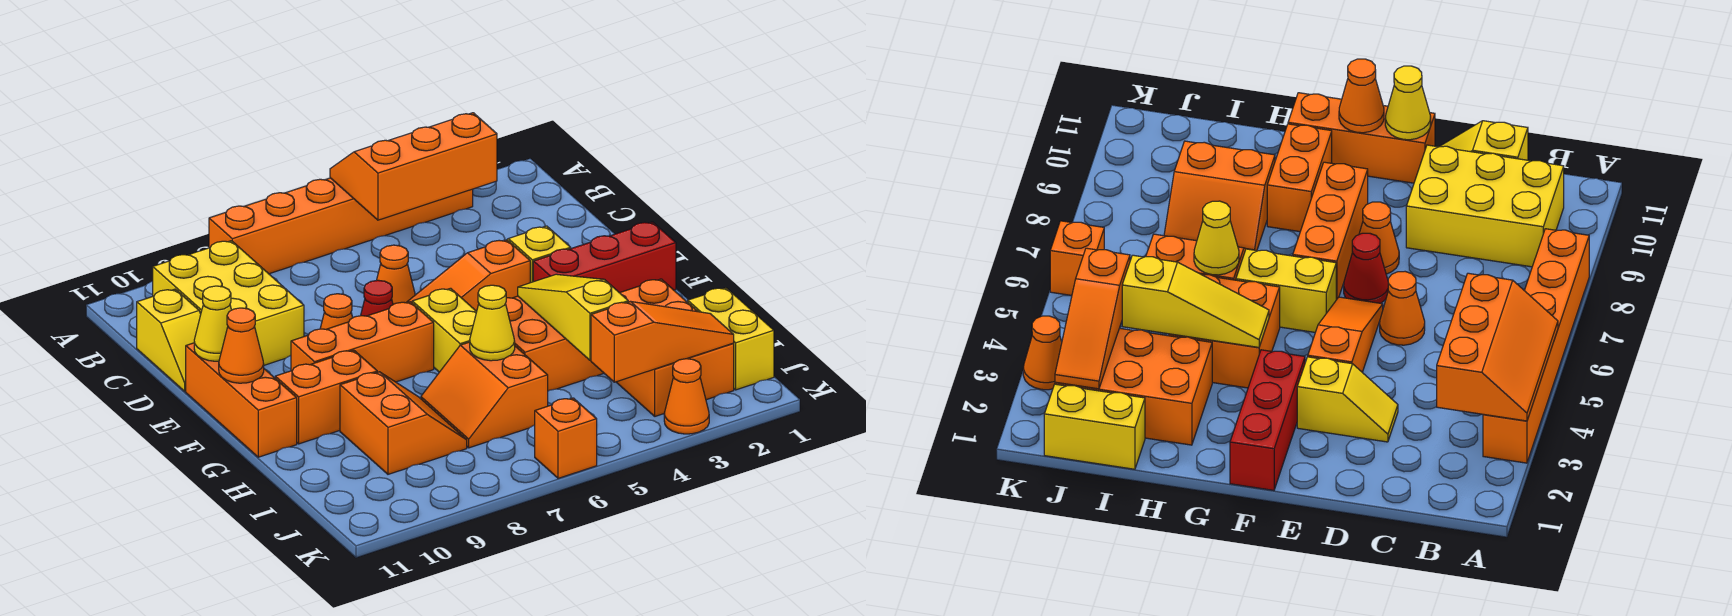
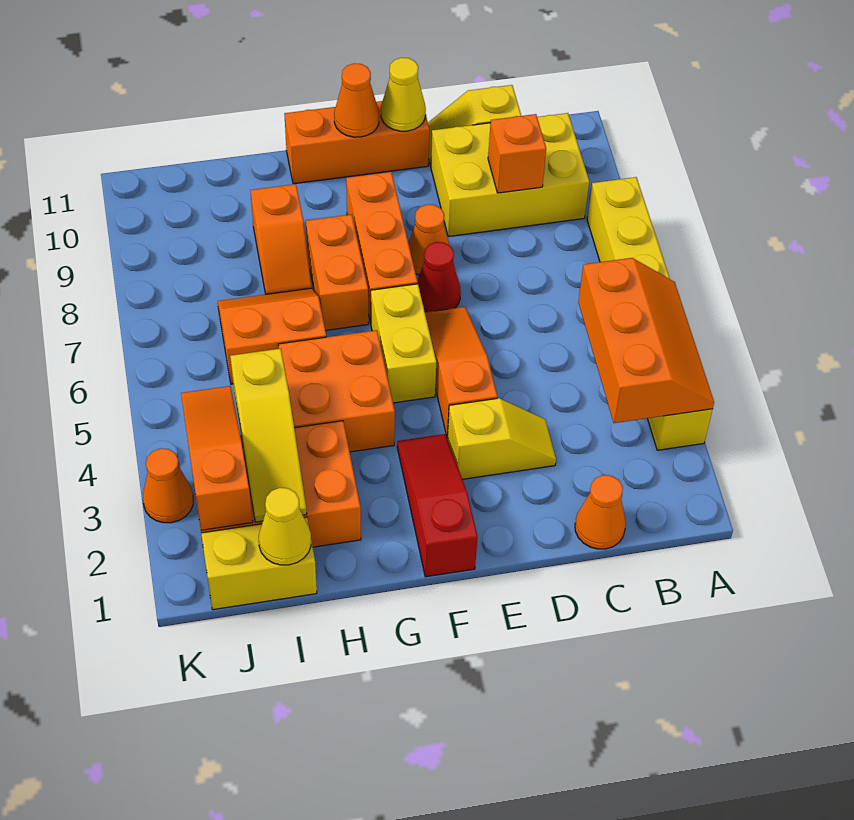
orange 1x6 brick [209,178,473,274] -> yellow 1x6 brick [587,177,713,450]
orange 1x1 cone [376,245,415,304] -> orange 1x1 cone moved to [575,475,626,549]
red 1x3 brick [533,222,676,293] -> red 1x3 slope [397,434,478,577]
yellow 1x2 brick [412,288,477,372] -> yellow 1x2 brick turned to [371,284,436,403]
yellow 1x3 slope [518,274,628,360] -> yellow 1x3 slope turned to [230,349,307,522]
orange 1x2 brick [275,350,377,444] -> orange 1x2 brick moved to [306,214,368,331]
yellow 1x1 cone [470,285,515,361] -> yellow 1x1 cone moved to [259,488,311,565]
orange 2x2 slope [340,372,467,474] -> orange 1x2 slope [250,184,312,294]
orange 1x3 slope [591,301,734,382] -> orange 1x3 slope turned to [181,386,253,530]
orange 1x1 brick [535,398,597,478] -> orange 1x1 brick moved to [488,114,546,193]

